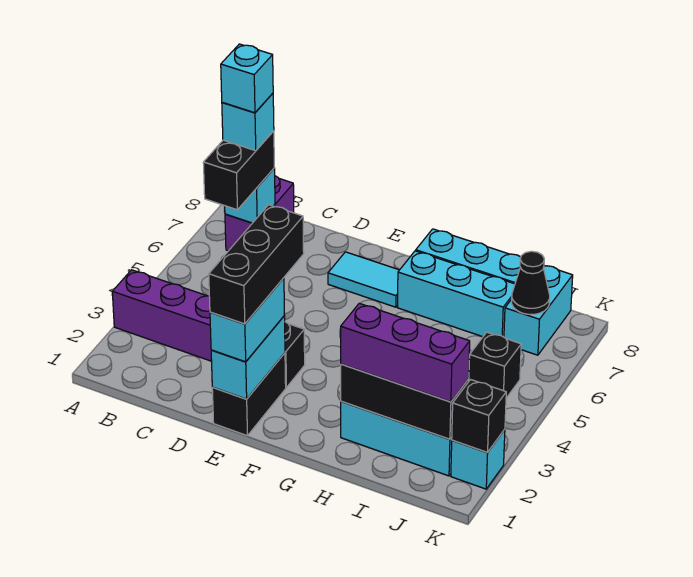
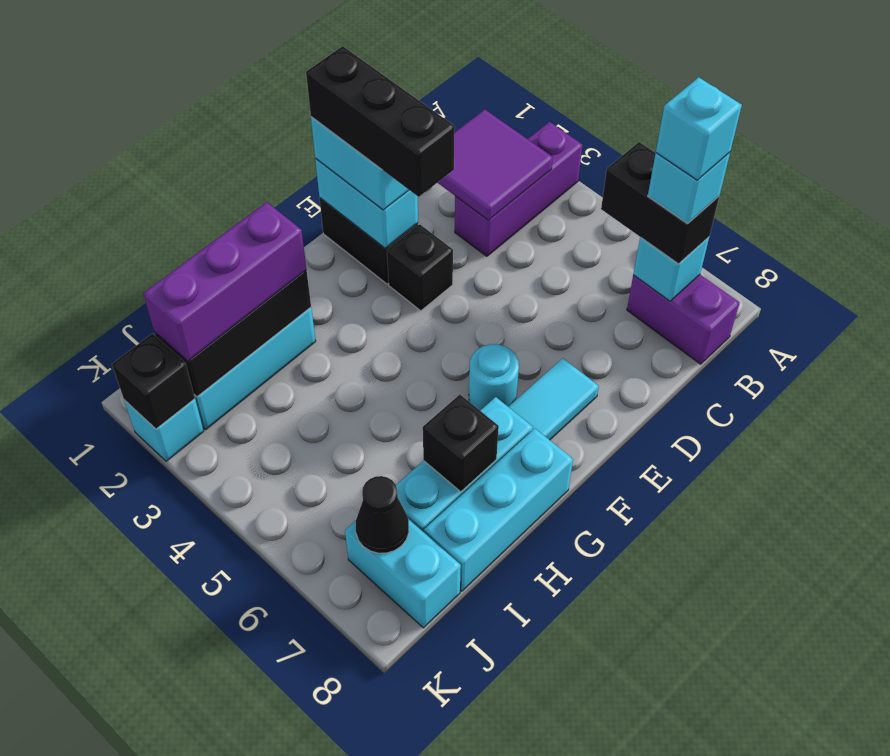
none -> purple 2x2 tile [438,109,553,220]
none -> cyan 1x1 round brick [469,344,519,410]
black 1x1 brick [469,332,521,398] -> black 1x1 brick moved to [423,395,499,492]

